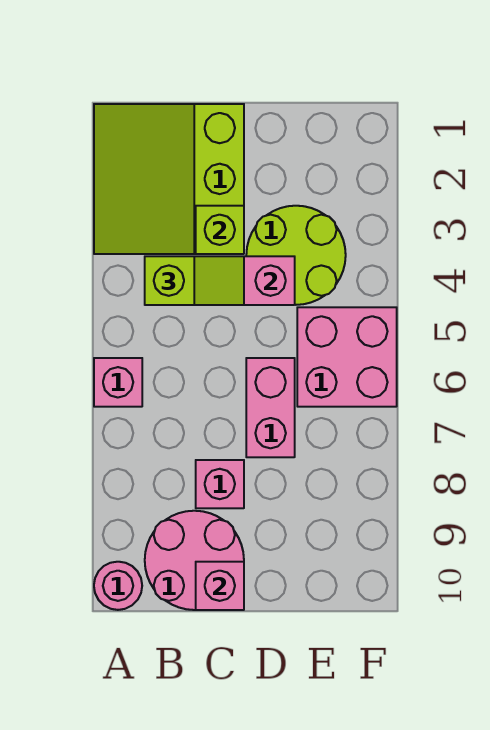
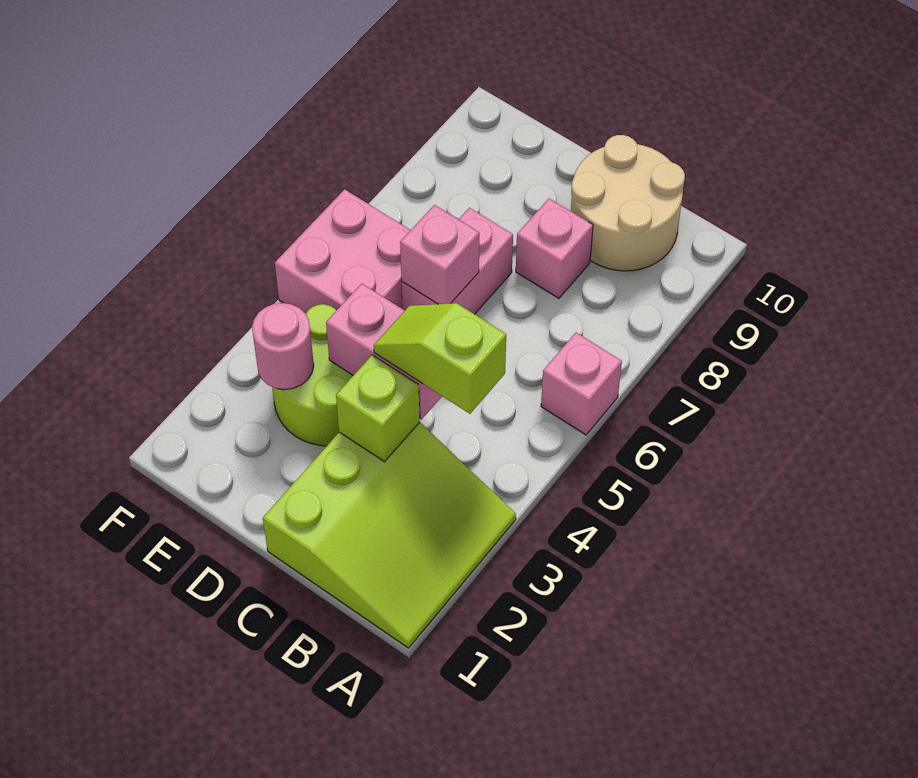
pink 1x1 round brick [94,562,142,610] -> pink 1x1 round brick moved to [252,303,314,390]
pink 2x2 round brick [145,511,244,610] -> tan 2x2 round brick [571,135,685,271]
pink 1x1 brick [196,562,244,610] -> pink 1x1 brick moved to [400,205,479,304]

